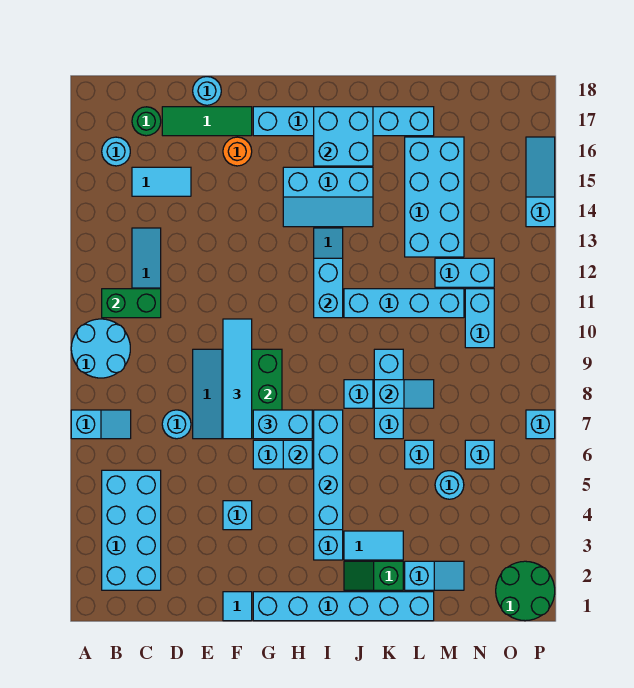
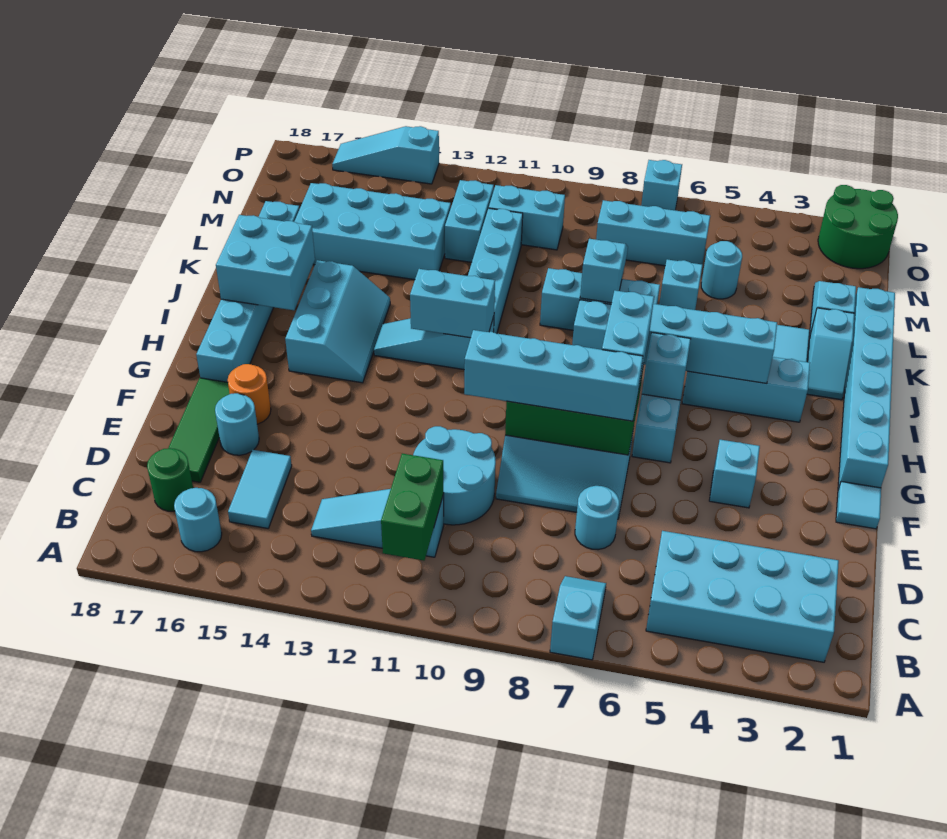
cyan 2x2 round brick [71,319,130,378] -> cyan 2x2 round brick moved to [413,426,496,525]
cyan 1x1 round brick [193,77,221,105] -> cyan 1x1 round brick moved to [215,393,259,455]
cyan 1x4 tile [223,319,252,439] -> cyan 1x4 brick [464,330,643,421]
green 1x2 slope [344,561,403,590] -> cyan 1x2 slope [807,308,854,400]
cyan 1x1 brick [465,440,494,469] -> cyan 1x3 brick [596,200,710,266]

